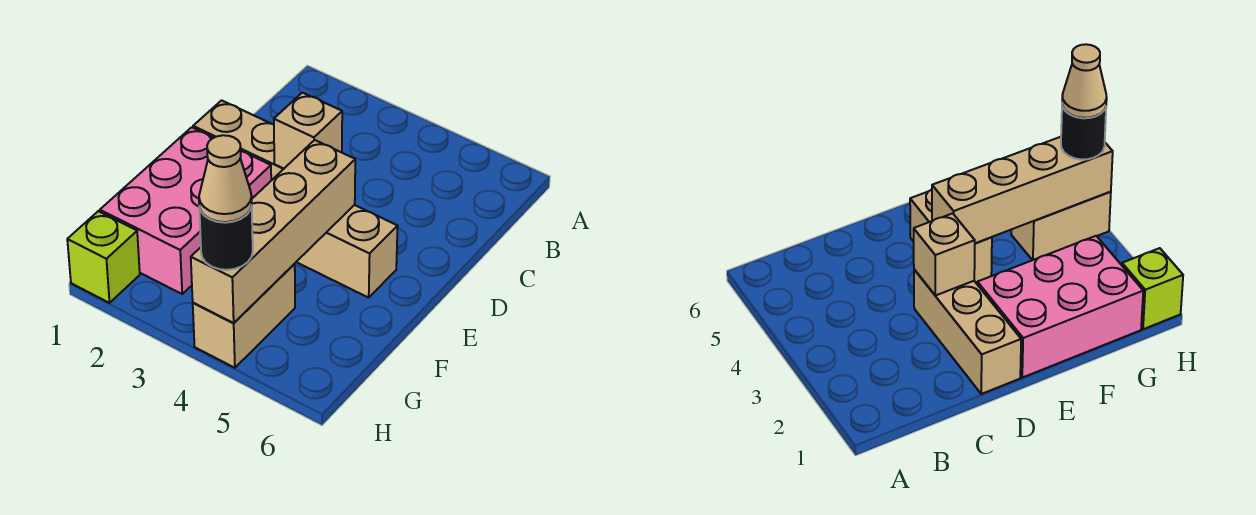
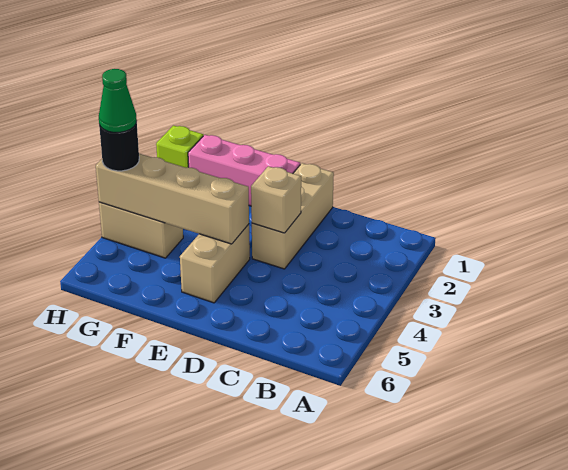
pink 2x3 brick [100,127,271,294] -> pink 1x3 brick [188,135,300,206]
tan 1x1 cone [199,135,252,222] -> green 1x1 cone [99,69,137,132]

